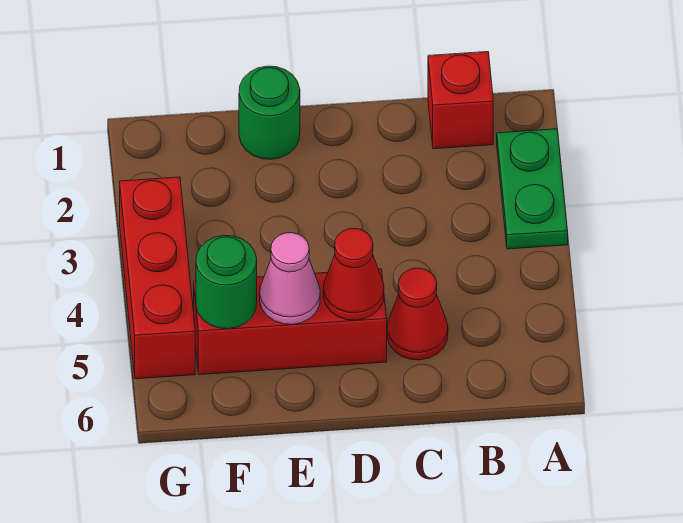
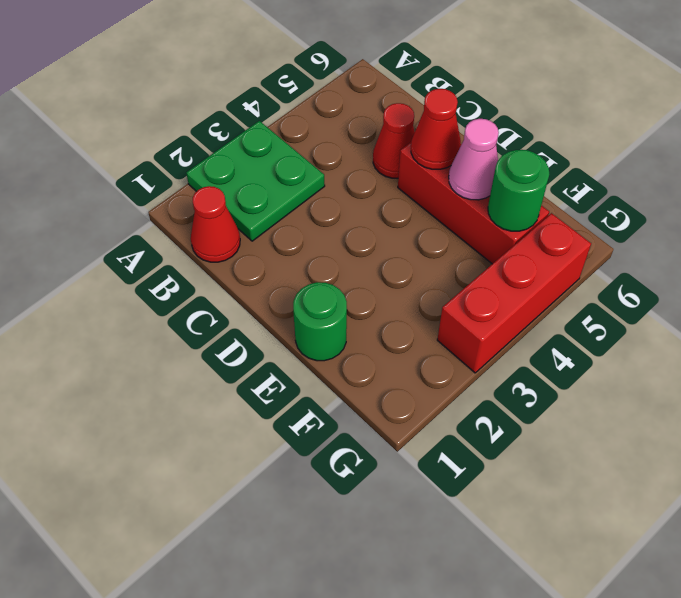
green 1x2 plate [497,129,568,249] -> green 2x2 plate [186,121,325,241]
red 1x1 brick [428,52,493,149] -> red 1x1 cone [191,186,240,262]

